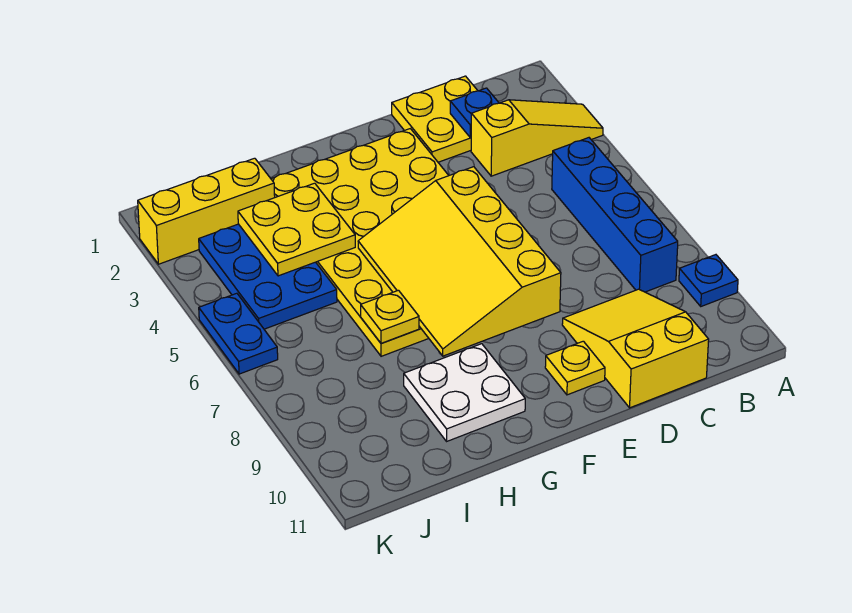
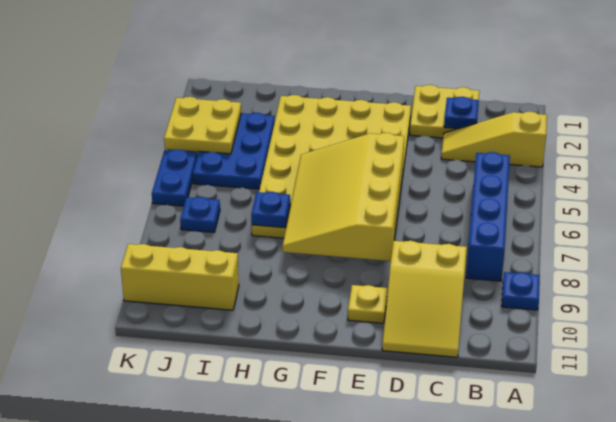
yellow 1x3 slope [471,100,603,176] -> yellow 1x3 slope turned to [441,112,547,167]
yellow 2x3 slope [562,289,709,408] -> yellow 2x3 slope turned to [382,241,467,357]
white 2x2 plate [404,344,525,441] -> none
yellow 2x2 plate [238,183,355,276] -> yellow 2x2 plate moved to [164,97,241,154]
yellow 1x1 plate [361,290,419,343] -> blue 1x1 plate [251,192,290,228]
yellow 1x3 brick [138,158,275,264] -> yellow 1x3 brick moved to [121,244,239,310]
none -> blue 1x1 plate [180,197,220,232]

